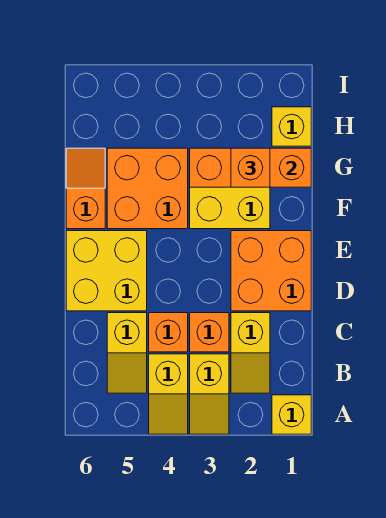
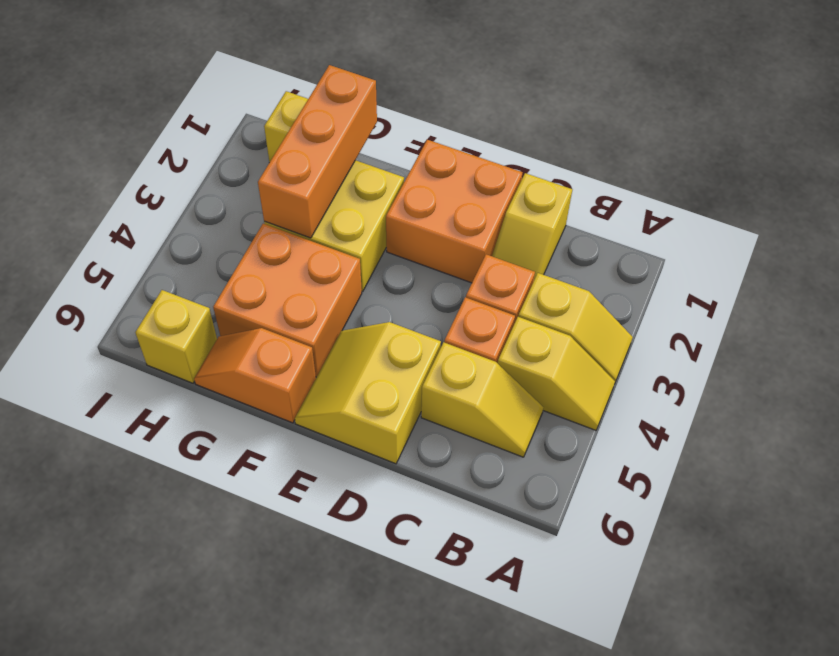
yellow 1x1 brick [272,395,311,434] -> yellow 1x1 brick moved to [135,290,217,383]
yellow 1x2 slope [231,313,270,393] -> yellow 1x2 slope turned to [492,173,572,280]
yellow 2x2 brick [66,231,147,311] -> yellow 2x2 slope [295,322,441,464]
orange 1x1 brick [231,148,270,187] -> none

